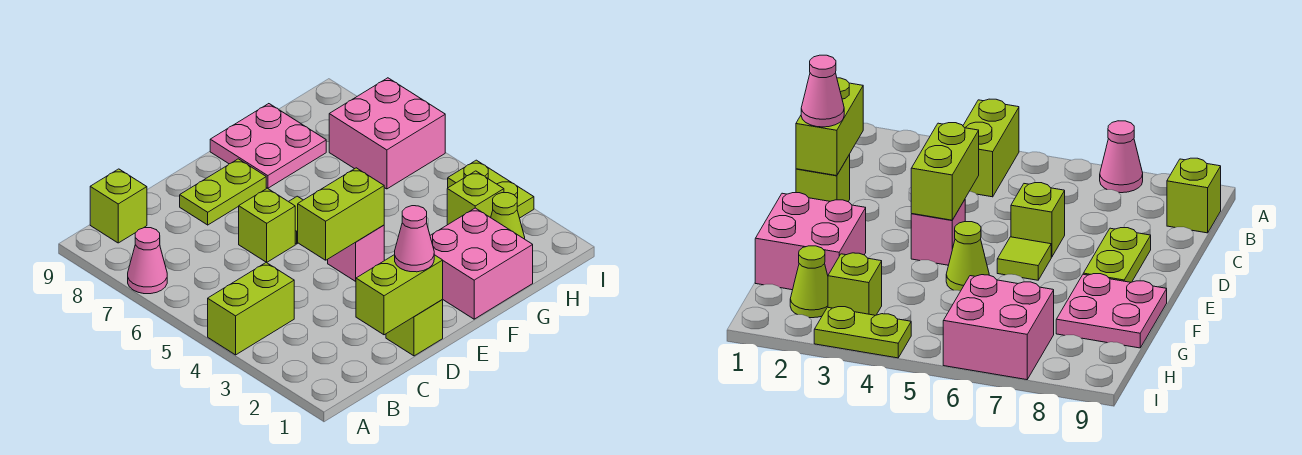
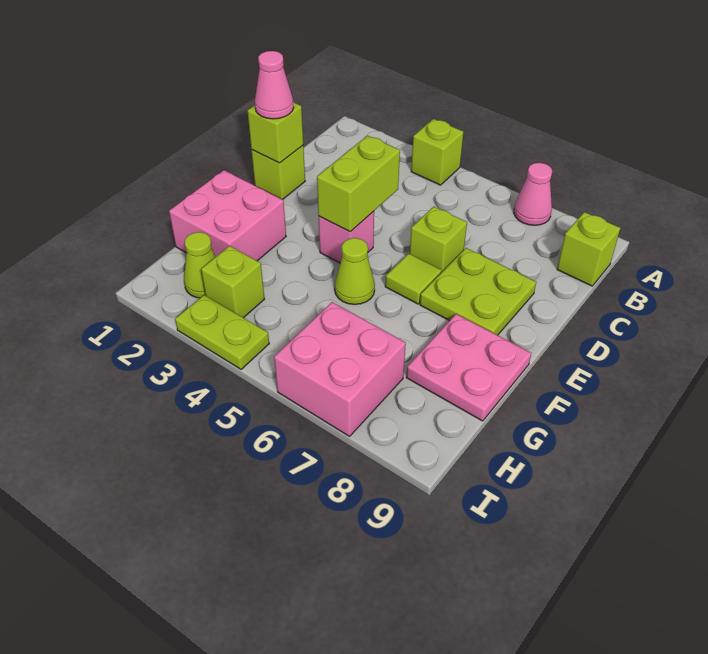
lime 1x2 brick [208,262,294,355] -> lime 1x1 brick [411,119,463,185]
lime 1x2 brick [356,255,443,335] -> lime 1x1 brick [247,102,303,163]
lime 1x2 plate [180,159,266,225] -> lime 2x2 plate [420,248,536,335]

